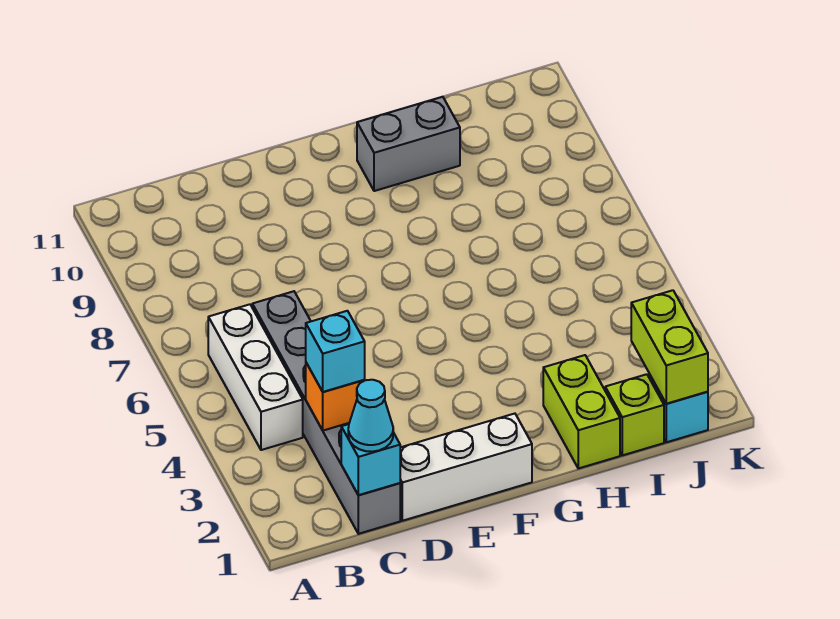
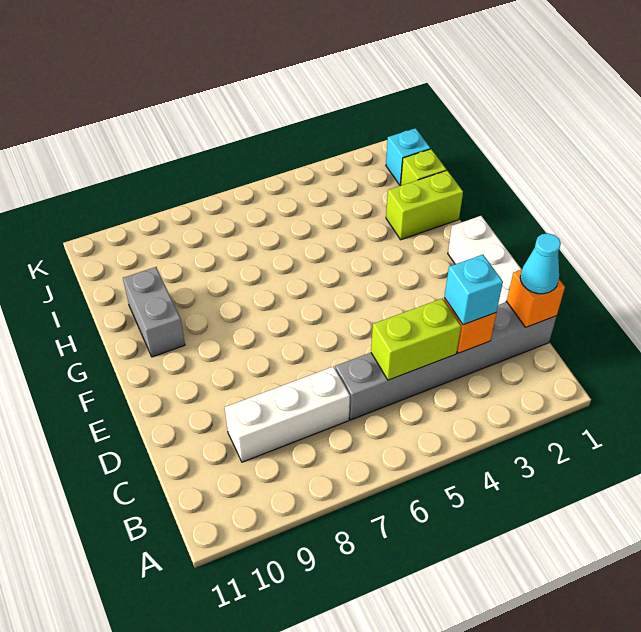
white 1x3 brick [208,304,303,450] -> white 1x3 brick moved to [225,367,350,462]
cyan 1x1 brick [341,424,400,495] -> orange 1x1 brick [507,269,565,327]
lime 1x2 brick [631,290,708,404] -> lime 1x2 brick moved to [371,298,461,380]

